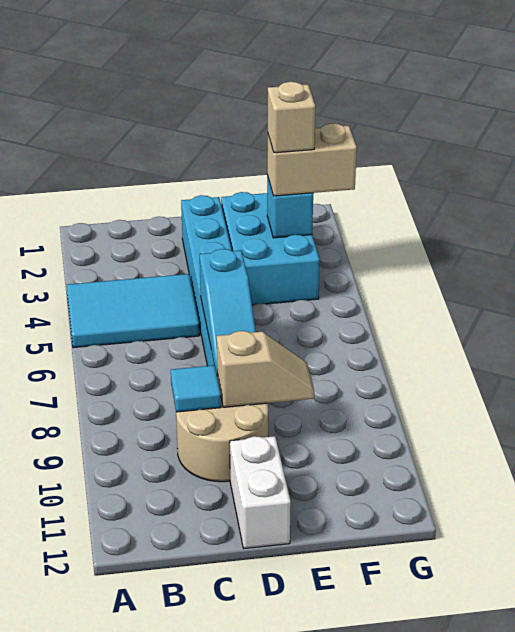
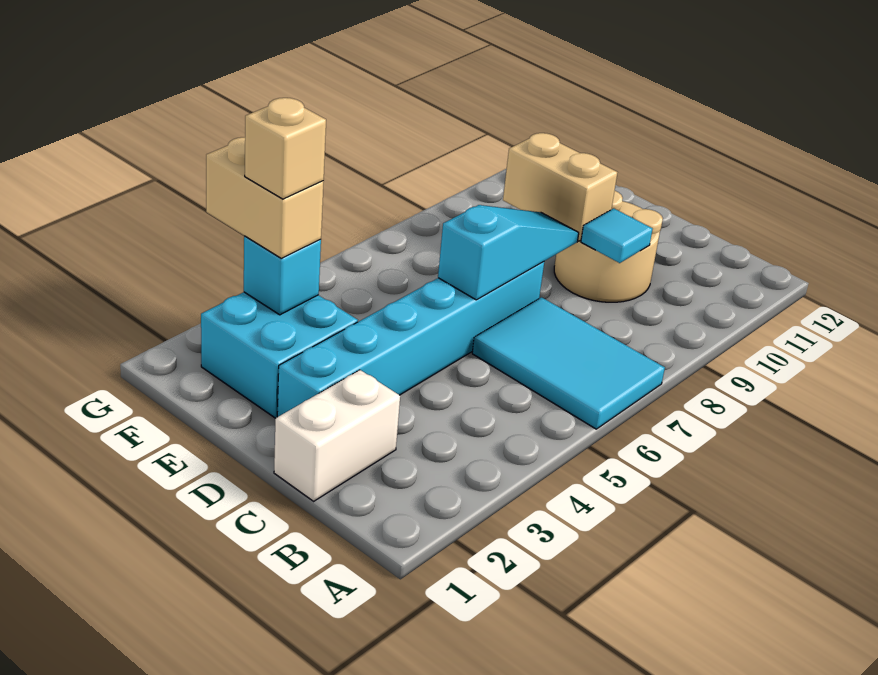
cyan 2x3 tile [67,274,199,348] -> cyan 2x3 tile moved to [472,297,665,429]
tan 1x2 slope [217,331,314,407] -> tan 1x2 brick [503,133,618,241]
white 1x2 brick [230,436,291,548] -> white 1x2 brick moved to [274,370,400,501]
cyan 2x3 brick [221,192,320,305] -> cyan 2x2 brick [201,292,358,418]

